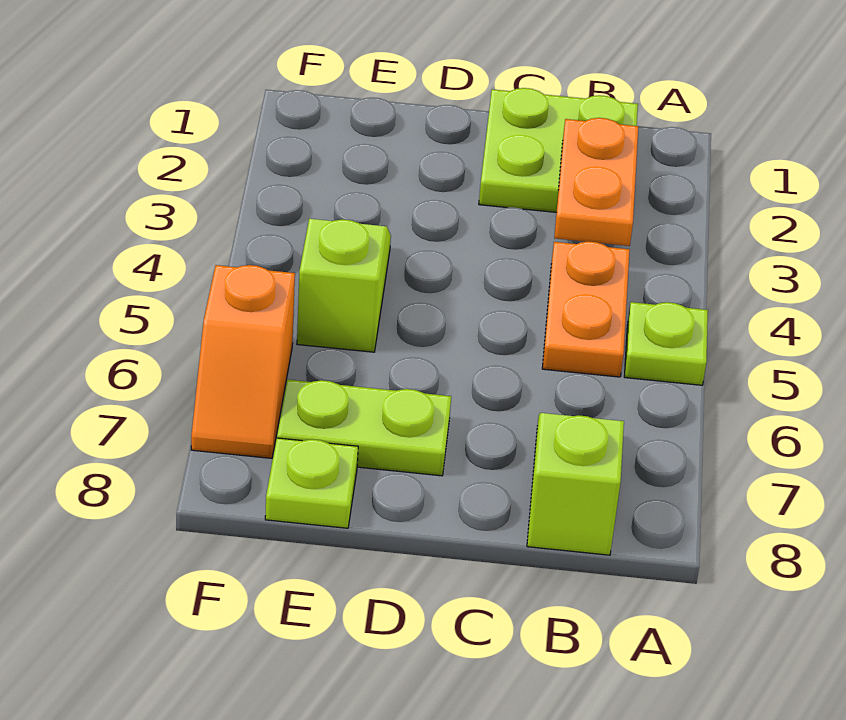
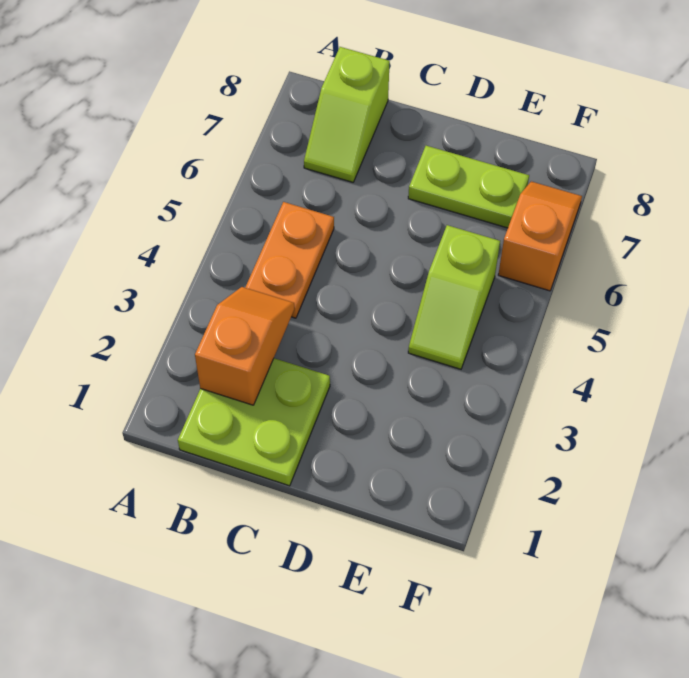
lime 1x1 plate [624,302,708,385] -> none
orange 1x2 plate [554,118,638,246] -> orange 1x2 slope [195,287,294,405]
lime 1x1 plate [265,438,358,528] -> none

